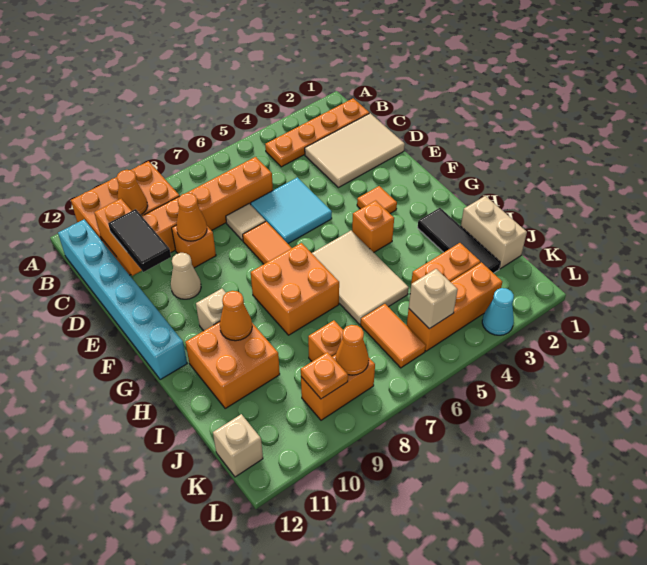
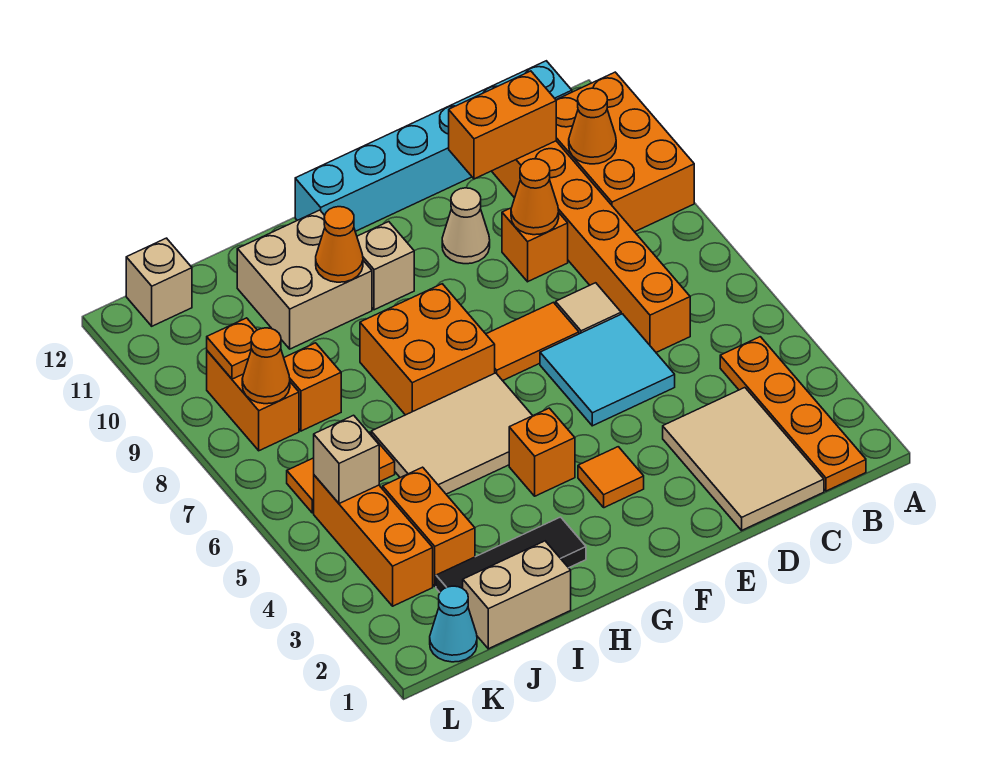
black 1x2 tile [108,209,171,272] -> none
orange 2x2 brick [185,322,280,408] -> tan 2x2 brick [237,210,372,349]
cyan 1x1 cone [482,288,514,335] -> cyan 1x1 cone moved to [430,586,477,662]

